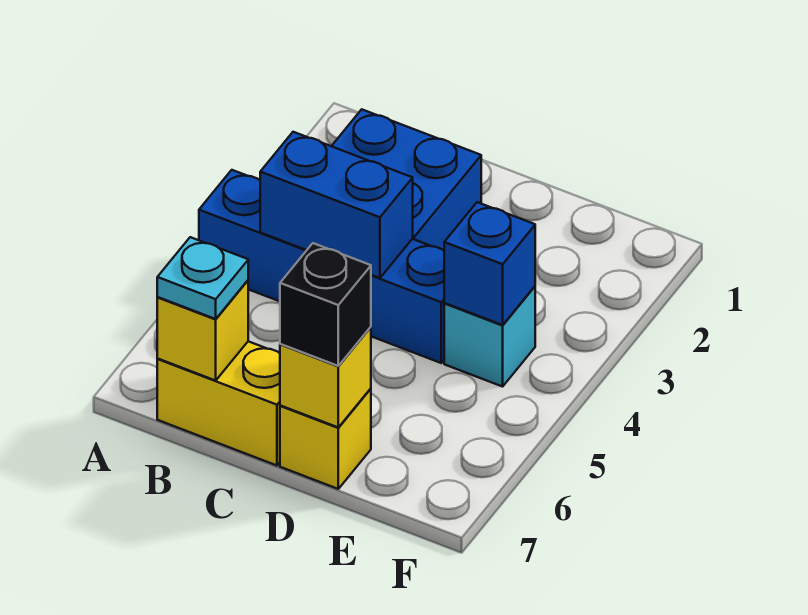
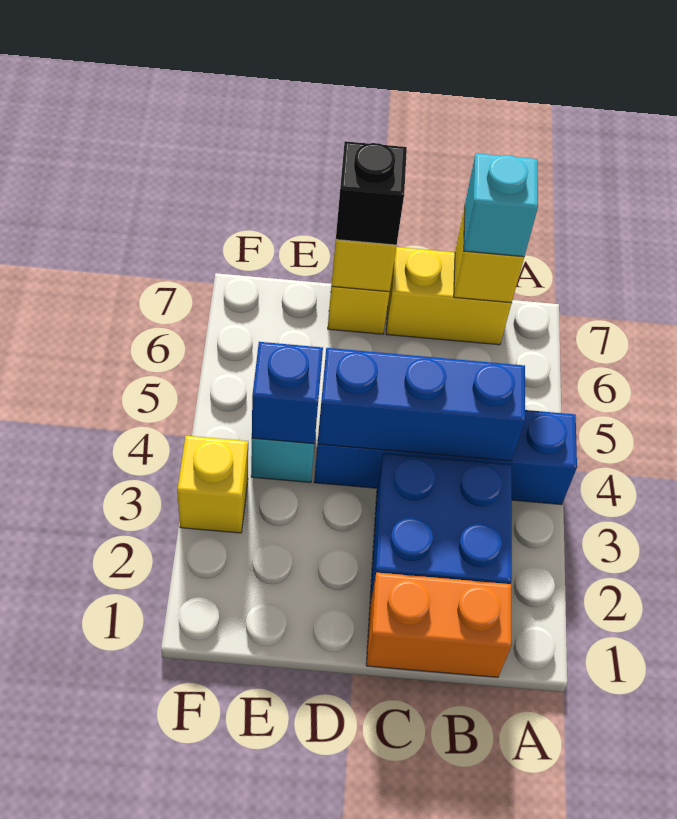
none -> orange 1x2 brick [366,573,511,677]
blue 1x2 brick [260,132,413,278] -> blue 1x3 brick [318,348,525,461]
cyan 1x1 plate [157,237,248,319] -> cyan 1x1 brick [464,153,538,257]
none -> yellow 1x1 brick [177,436,248,533]

